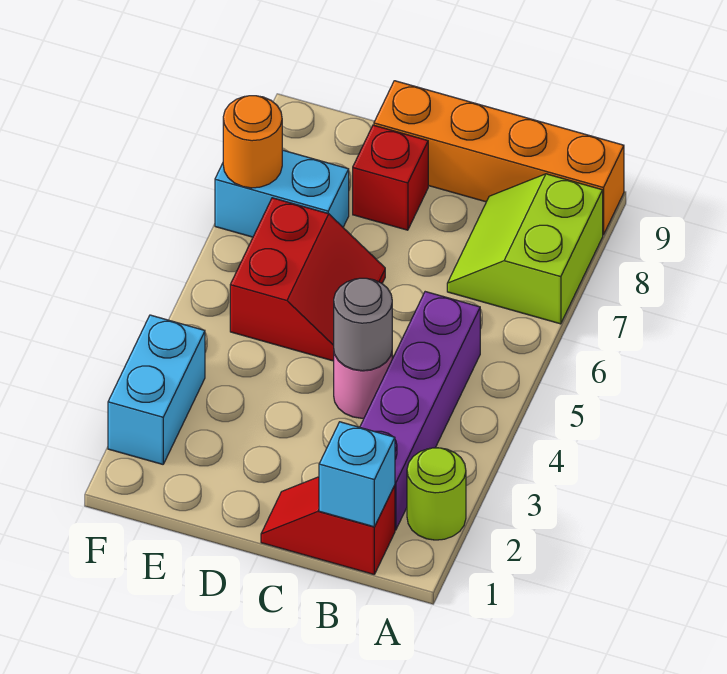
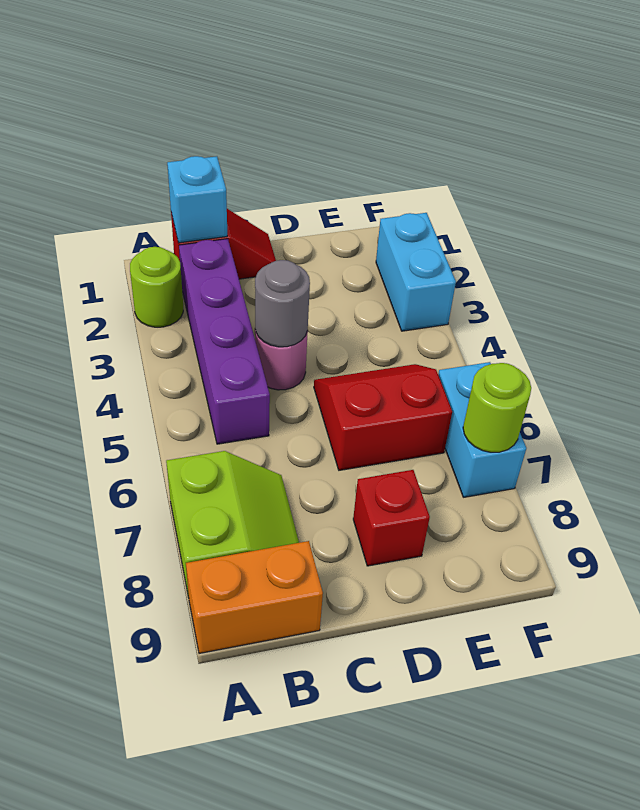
orange 1x4 brick [374,81,624,235] -> orange 1x2 brick [186,541,323,653]
red 2x2 slope [230,198,385,361] -> red 2x2 slope turned to [314,364,452,470]
cyan 1x2 brick [215,150,349,237] -> cyan 1x2 brick turned to [438,362,526,497]
orange 1x1 round brick [223,96,282,188] -> lime 1x1 round brick [463,363,531,452]

